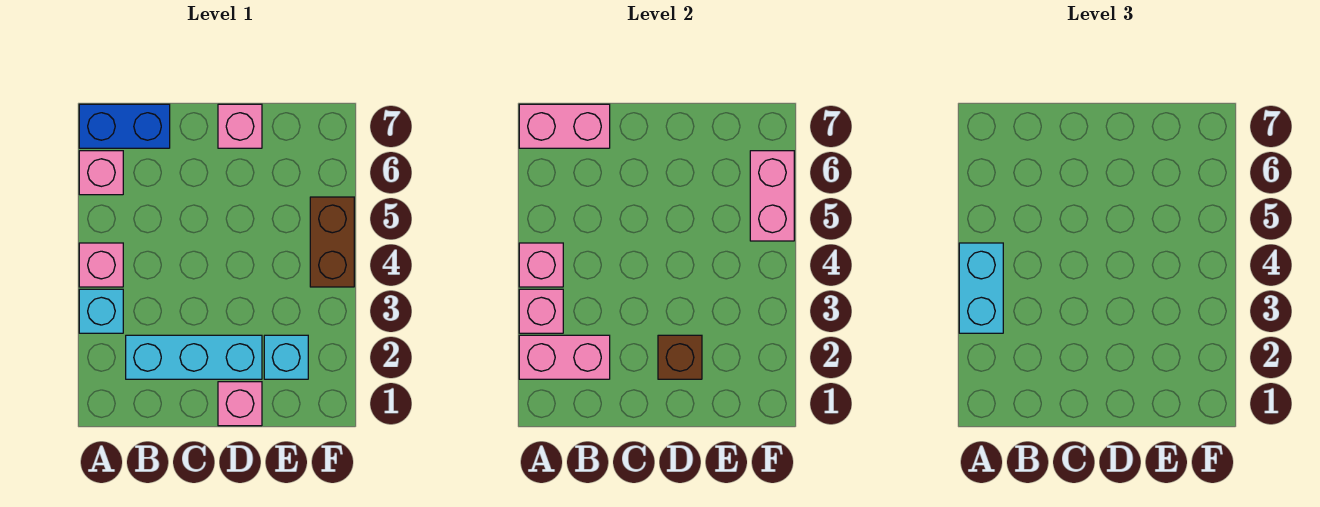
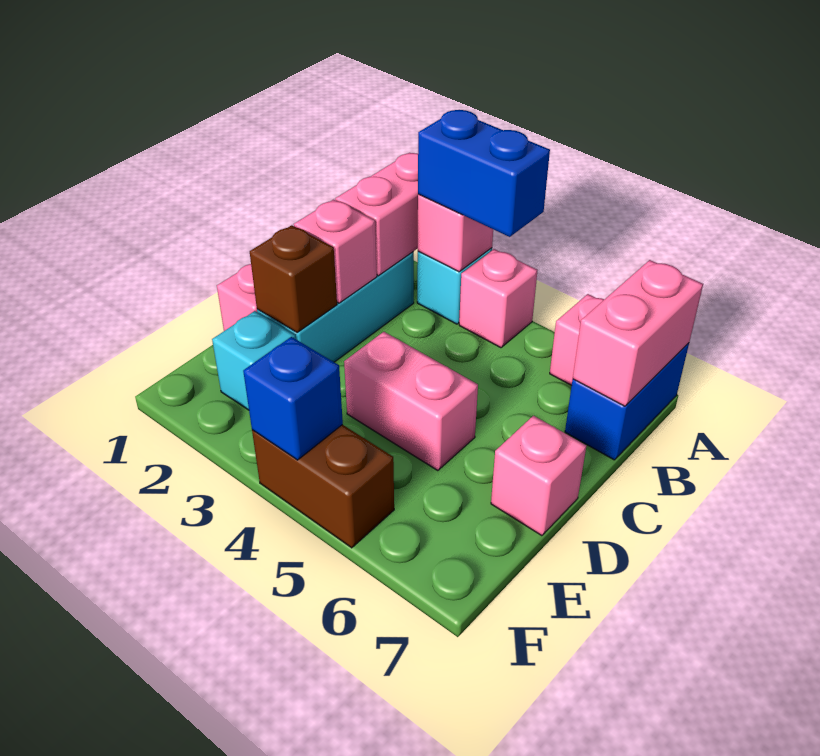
cyan 1x2 brick [959,243,1003,333] -> blue 1x2 brick [418,110,550,237]
pink 1x1 brick [519,243,563,287] -> pink 1x1 brick moved to [294,200,377,303]
none -> blue 1x1 brick [243,337,343,460]
pink 1x2 brick [750,151,794,241] -> pink 1x2 brick moved to [344,332,478,471]

